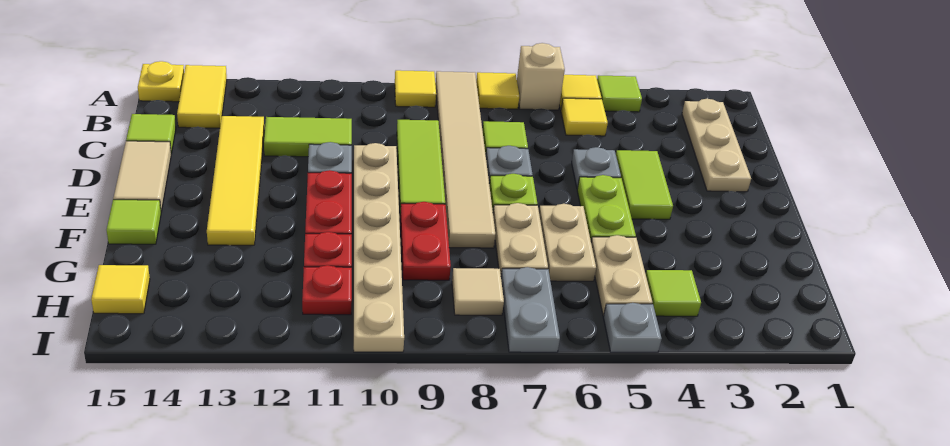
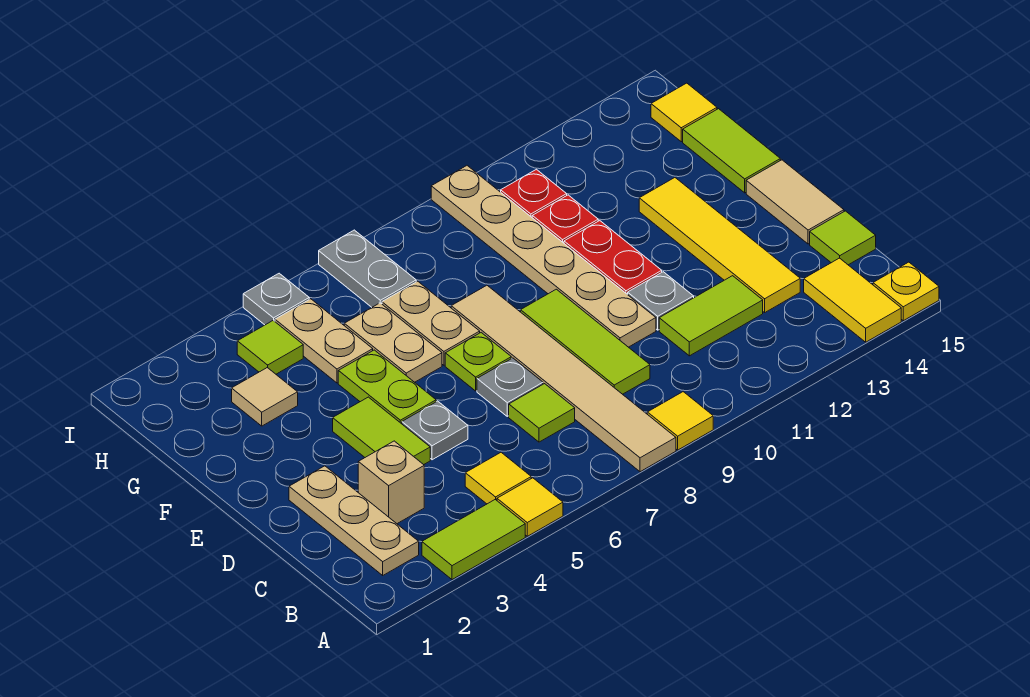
lime 1x1 tile [597,75,642,112] -> lime 1x2 tile [422,499,525,580]
tan 1x1 brick [517,43,565,110] -> tan 1x1 brick moved to [358,441,424,524]
yellow 1x1 tile [476,72,519,109] -> none
red 1x2 plate [400,202,451,280] -> none
lime 1x1 tile [107,199,161,244] -> lime 1x2 tile [683,109,780,193]
tan 1x1 tile [452,268,504,315] -> tan 1x1 tile moved to [232,368,298,426]

